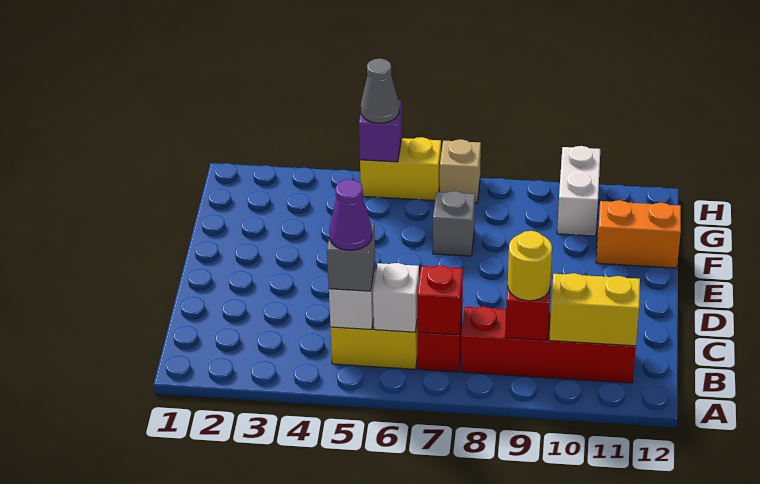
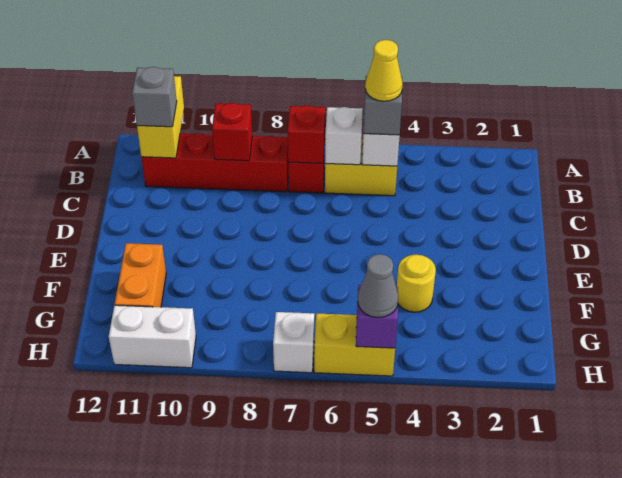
purple 1x1 cone [329,179,372,250] -> yellow 1x1 cone [365,40,403,101]
yellow 1x1 round brick [508,231,552,301] -> yellow 1x1 round brick moved to [397,254,436,312]
yellow 1x2 brick [549,273,640,346] -> yellow 1x2 brick turned to [137,76,184,158]
grey 1x1 brick [433,191,475,256] -> grey 1x1 brick moved to [132,67,177,127]
orange 1x2 brick [596,200,681,268] -> orange 1x2 brick turned to [115,243,166,307]
white 1x2 brick [557,146,600,236] -> white 1x2 brick turned to [109,305,196,368]
tan 1x1 brick [440,139,481,203] -> white 1x1 brick [273,312,314,373]

